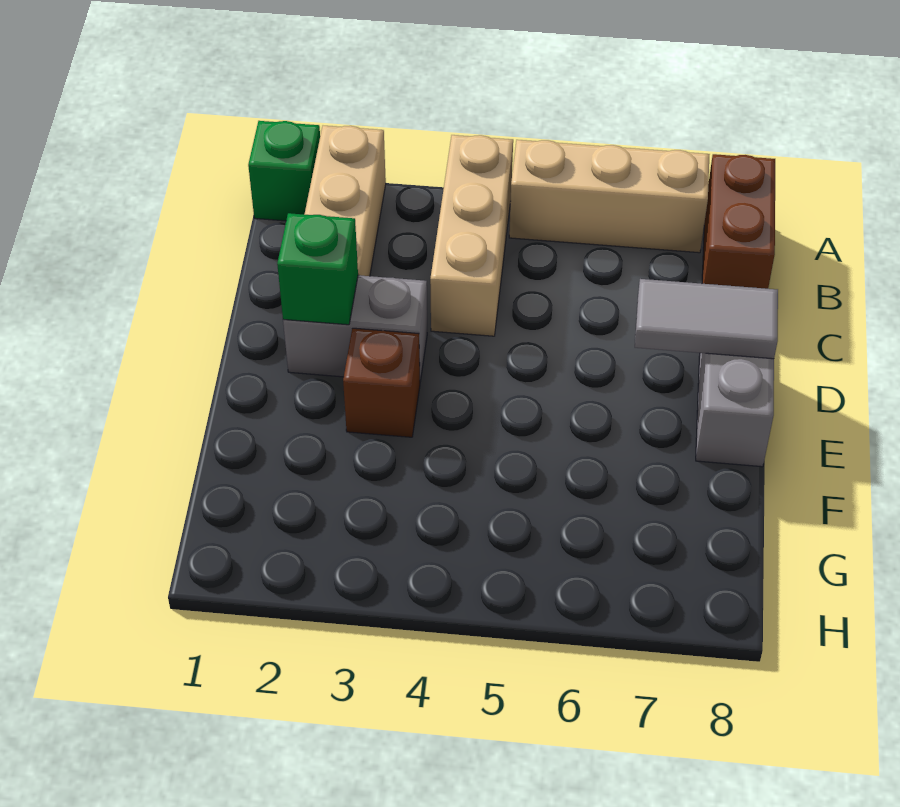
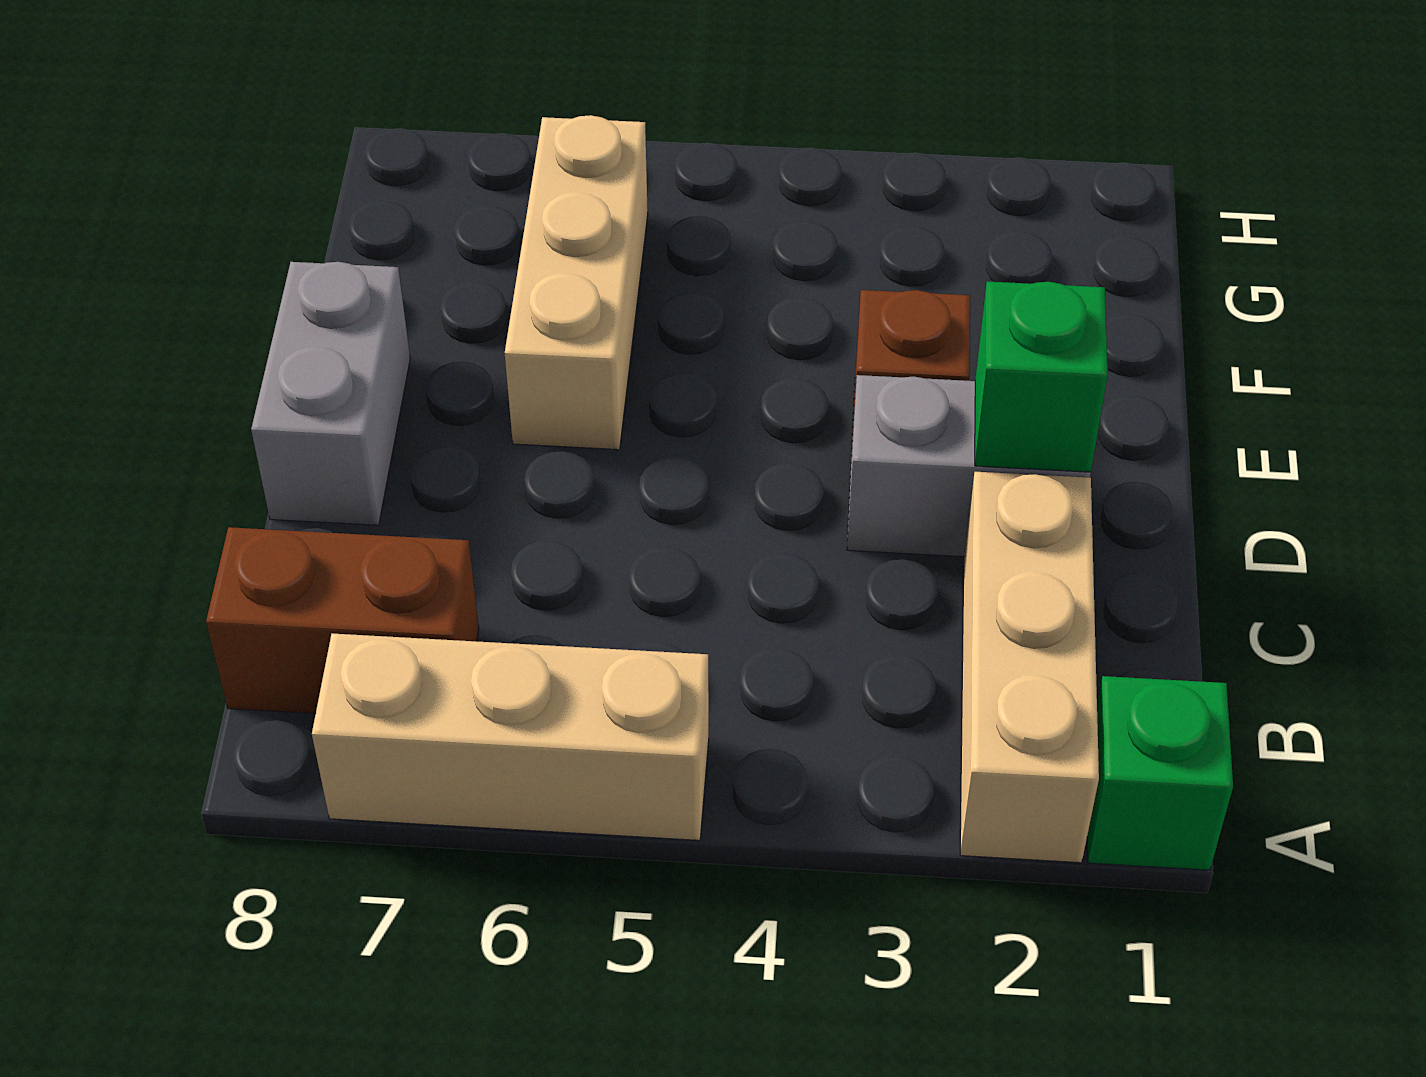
tan 1x3 brick [430,135,513,336] -> tan 1x3 brick moved to [505,115,648,450]
brown 1x2 brick [702,154,775,289] -> brown 1x2 brick turned to [206,527,479,714]
grey 1x2 tile [635,279,778,359] -> none

